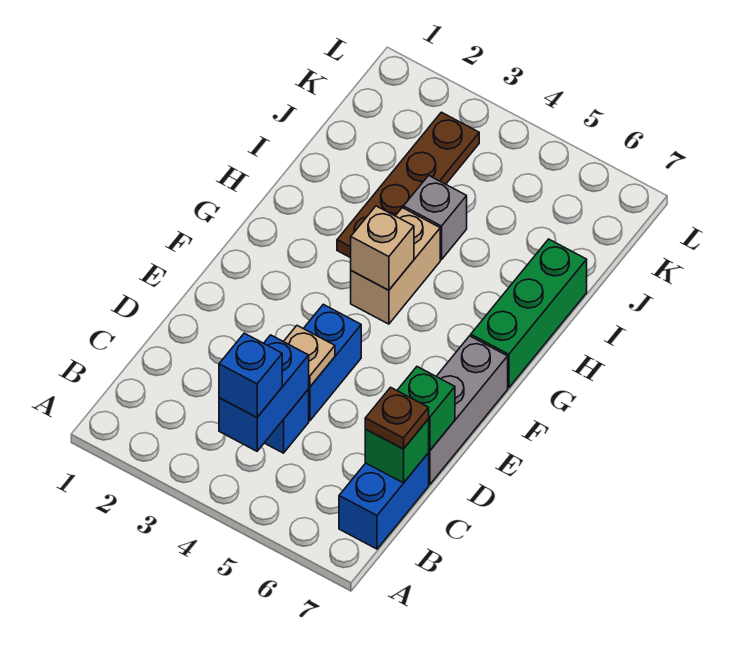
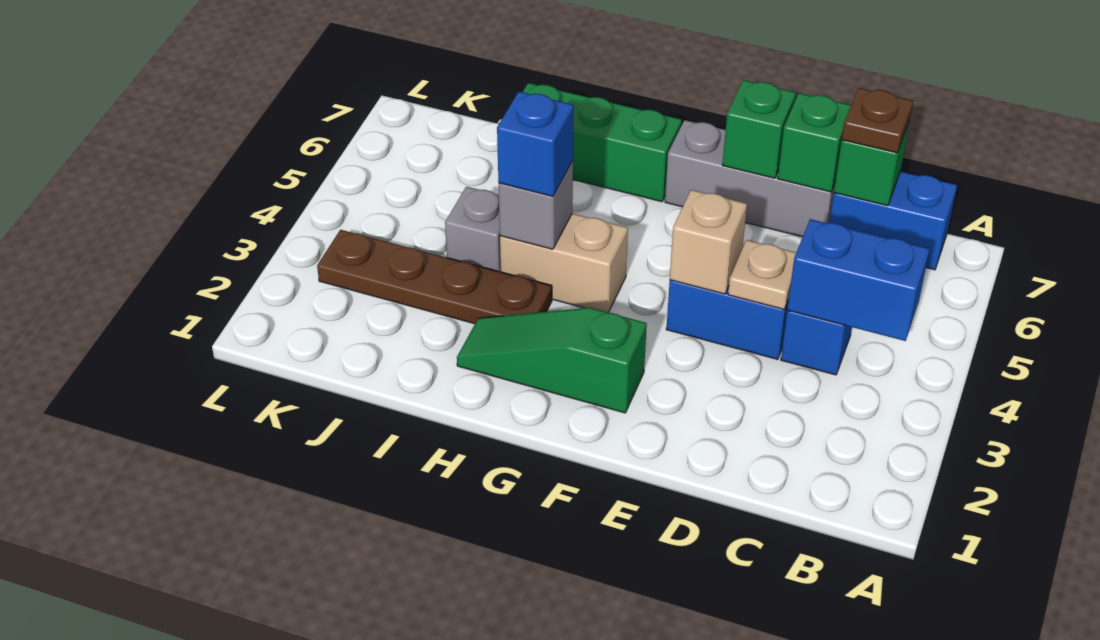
blue 1x1 brick [219,333,282,417] -> blue 1x1 brick moved to [497,92,574,196]
none -> green 1x1 brick [723,80,796,178]
none -> green 1x3 slope [457,308,647,413]
tan 1x1 brick [351,206,414,290] -> tan 1x1 brick moved to [670,190,747,294]
none -> grey 1x1 brick [499,161,573,249]

